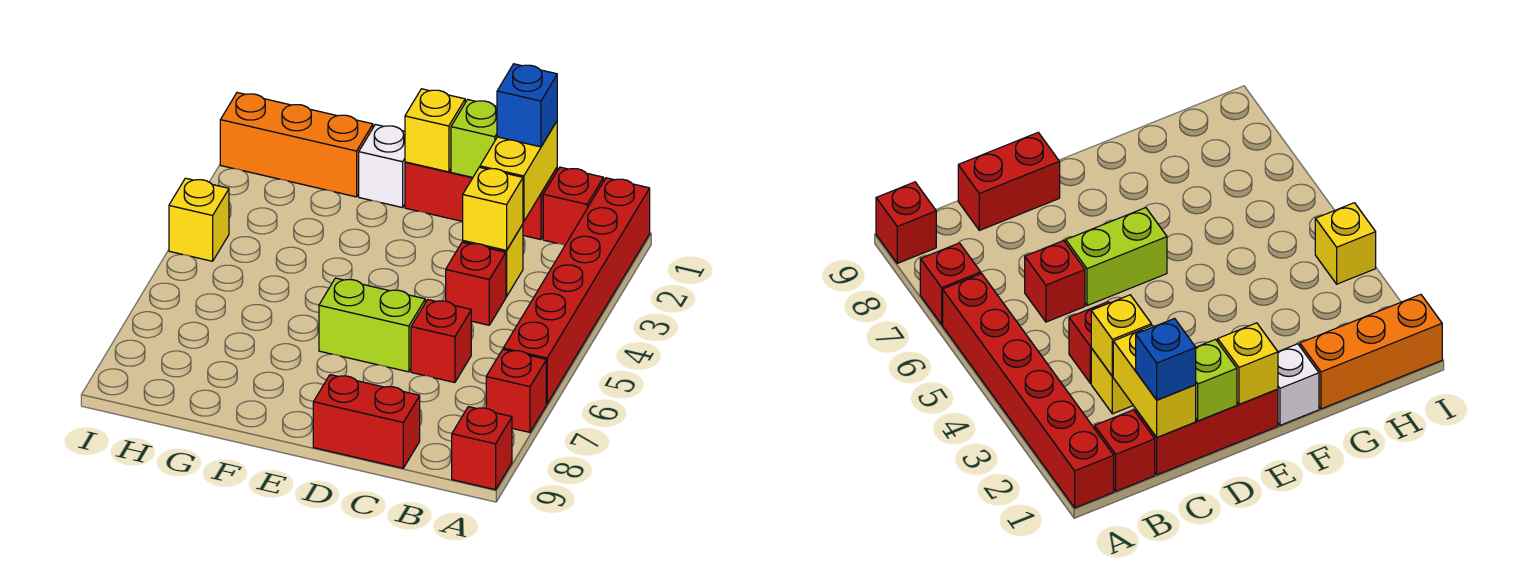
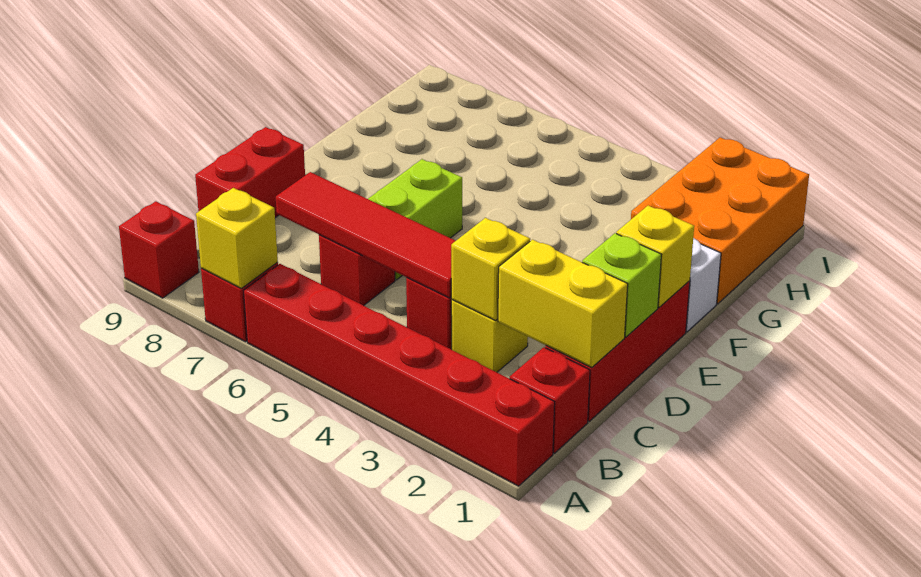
blue 1x1 brick [497,64,557,147] -> none
none -> red 1x4 tile [276,172,455,298]
orange 1x3 brick [220,93,373,197] -> orange 2x3 brick [631,137,809,304]
yellow 1x1 brick [169,178,229,261] -> yellow 1x1 brick moved to [196,188,278,288]

